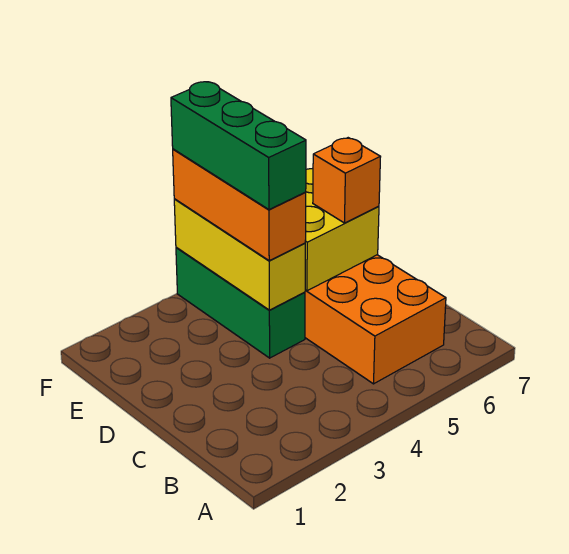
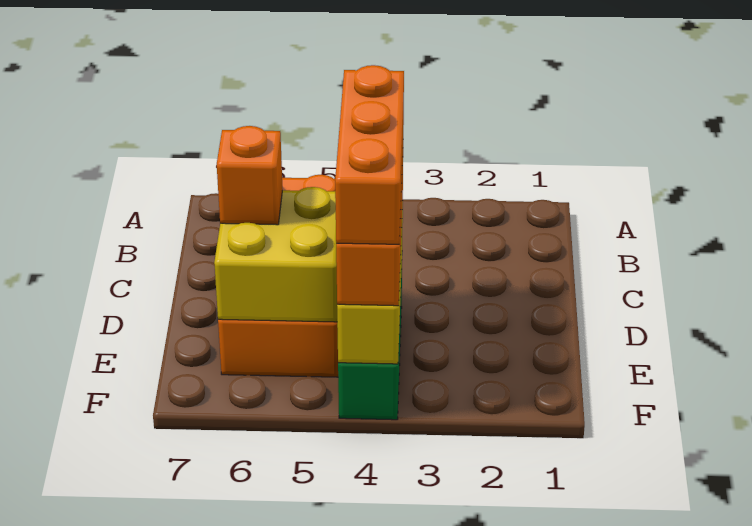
green 1x3 brick [171,82,306,210] -> orange 1x3 brick [335,65,404,244]

